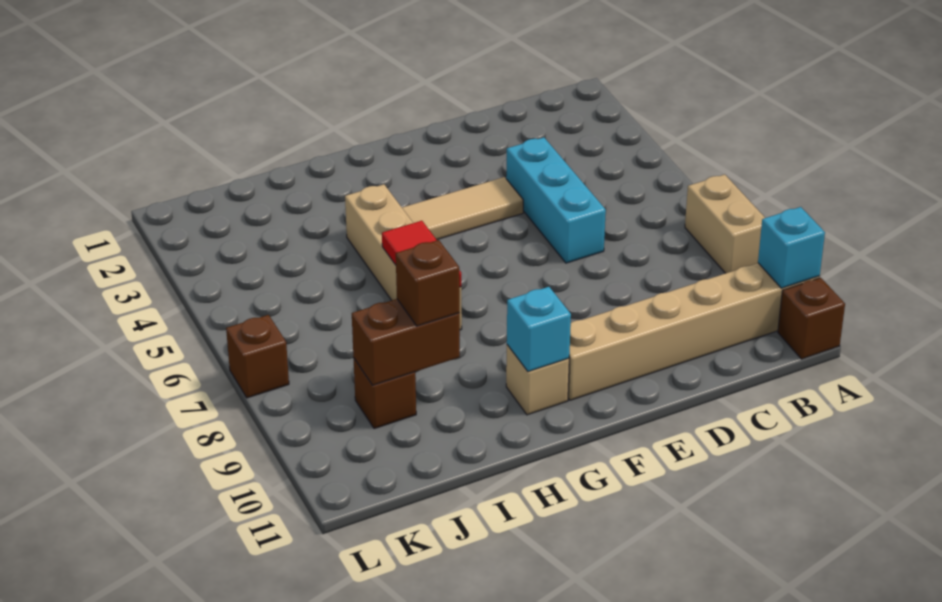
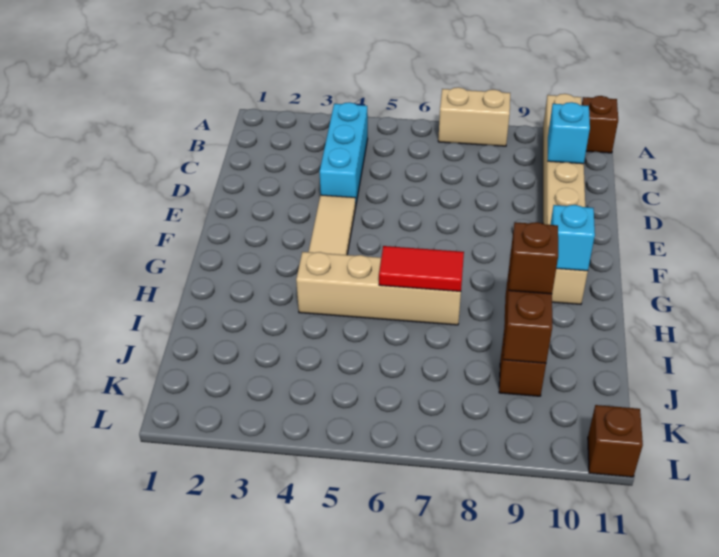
cyan 1x1 brick [758,207,825,288] -> cyan 1x1 brick moved to [548,102,590,164]
cyan 1x3 brick [506,138,606,263] -> cyan 1x3 brick turned to [320,102,368,203]
brown 1x1 brick [226,315,289,398] -> brown 1x1 brick moved to [588,405,643,477]

